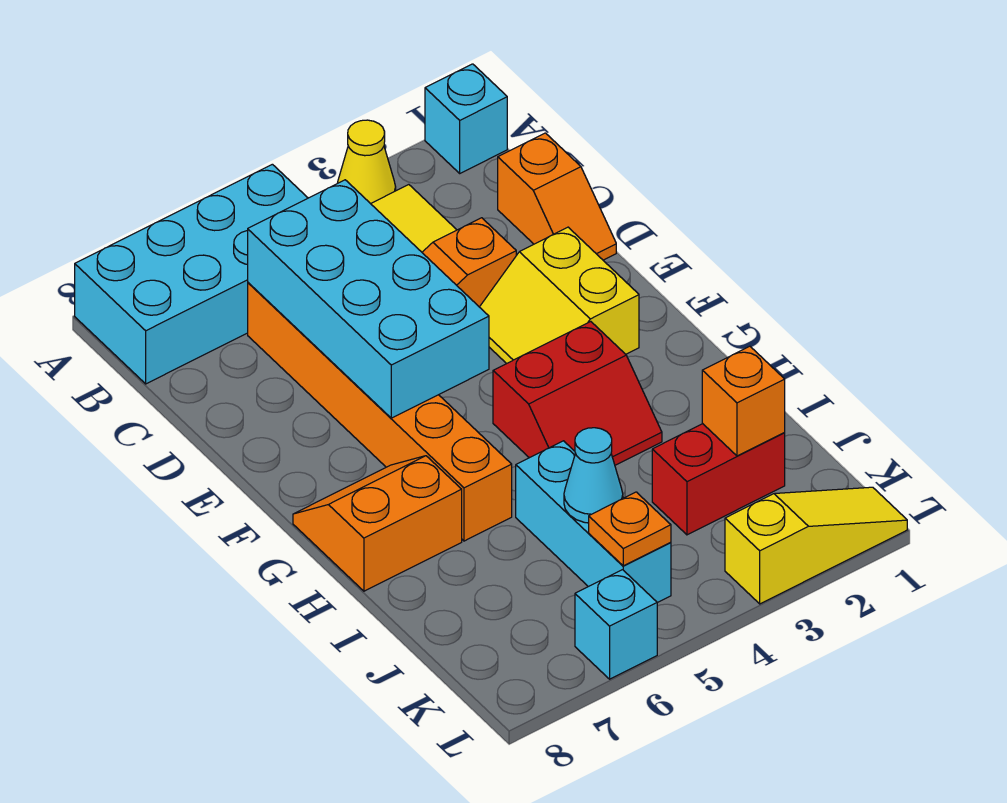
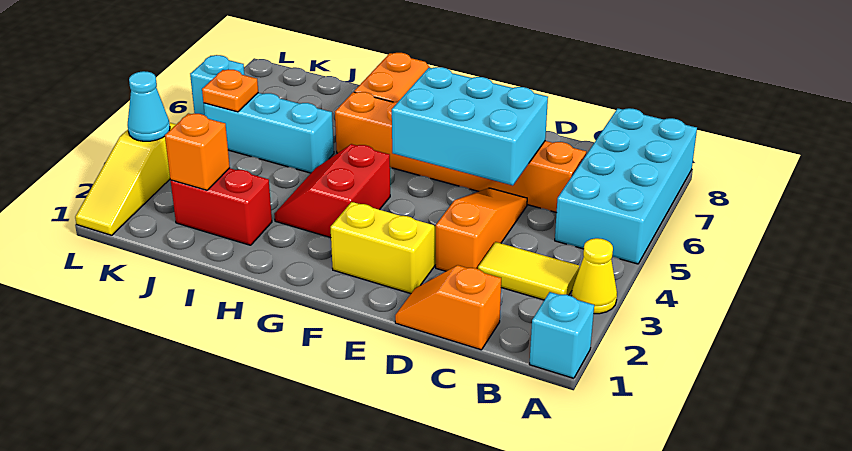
cyan 2x4 brick [248,180,489,418] -> cyan 2x3 brick [392,67,548,185]
red 1x2 brick [652,424,785,535] -> red 1x2 brick turned to [171,168,272,245]
cyan 1x1 cone [564,428,623,523] -> cyan 1x1 cone moved to [128,71,170,141]

